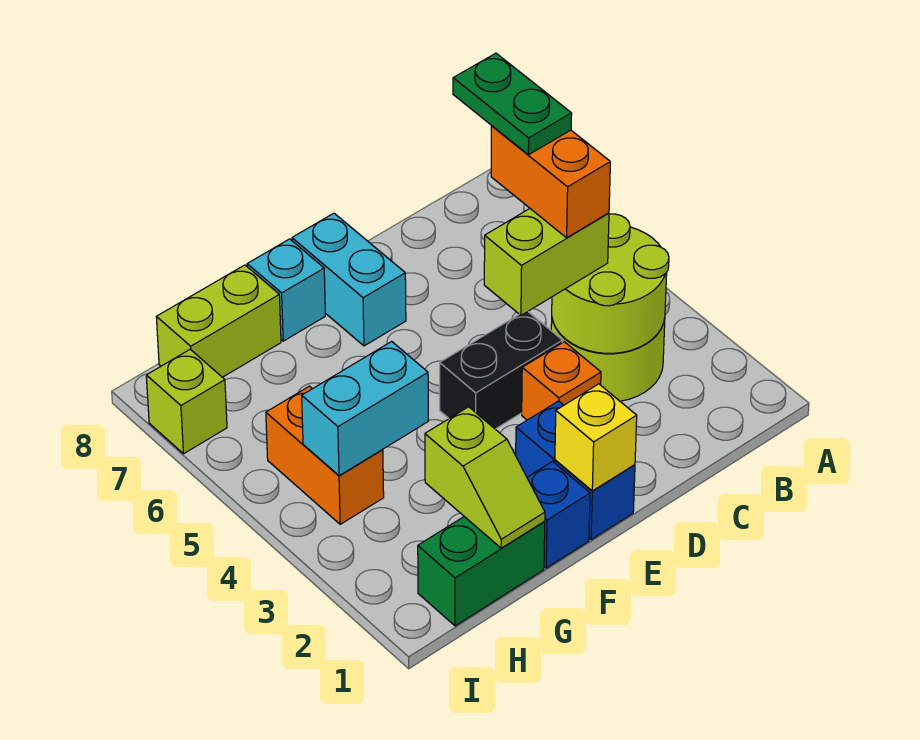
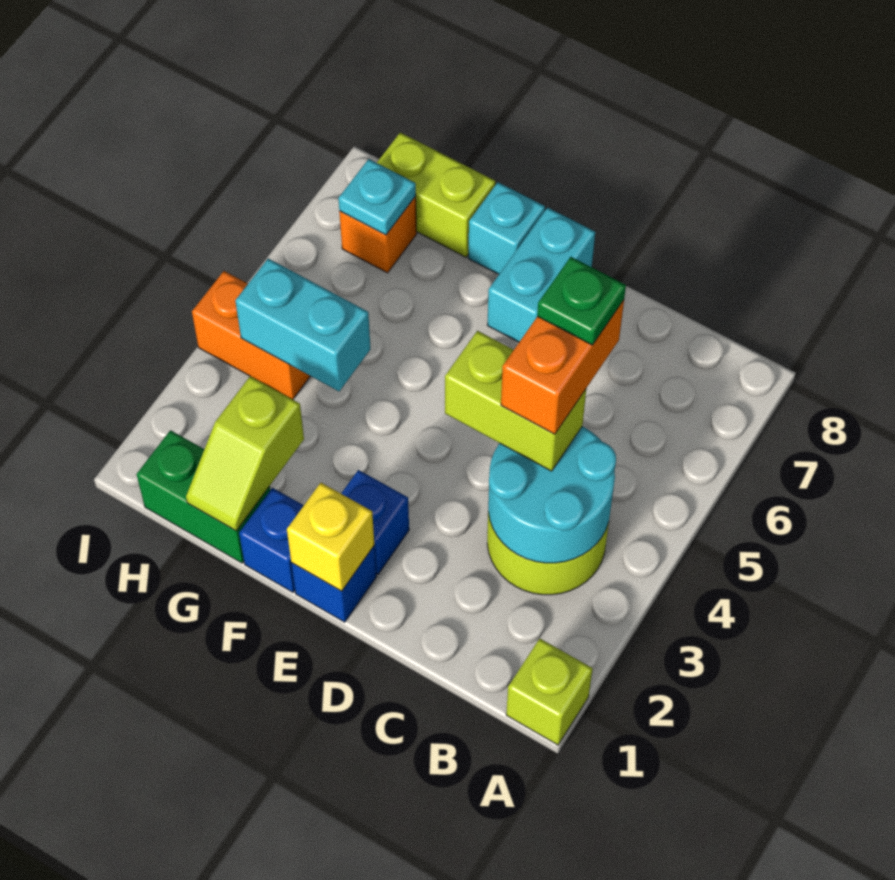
lime 2x2 round brick [552,214,669,353] -> cyan 2x2 round brick [488,426,616,563]
green 1x2 plate [453,53,572,155] -> green 1x1 plate [537,257,626,345]
orange 1x1 brick [522,342,601,420] -> orange 1x1 brick moved to [339,197,417,273]
black 1x2 brick [440,312,563,429] -> none
orange 1x2 brick [266,386,384,524] -> orange 1x2 brick turned to [192,271,310,399]
none -> cyan 1x1 plate [338,159,416,235]
lime 1x1 brick [146,349,227,454] -> lime 1x1 brick moved to [506,639,593,745]

